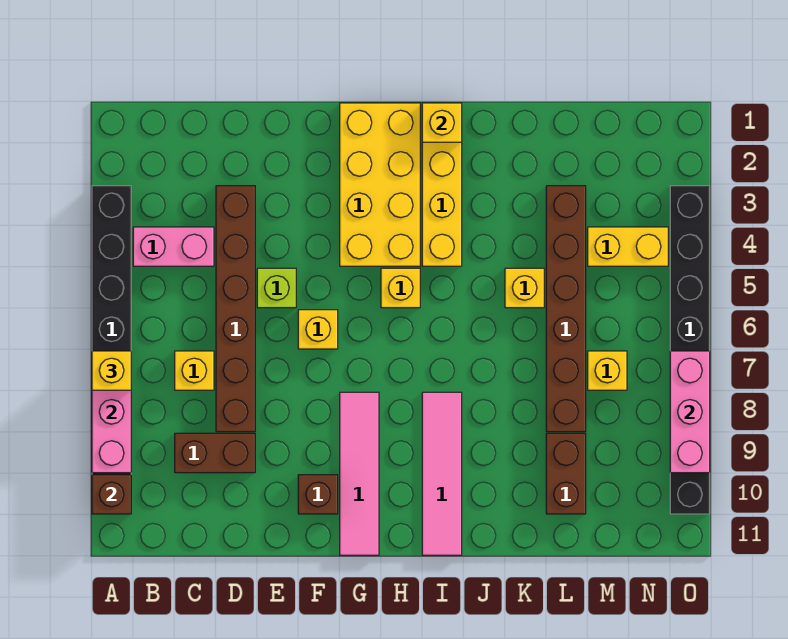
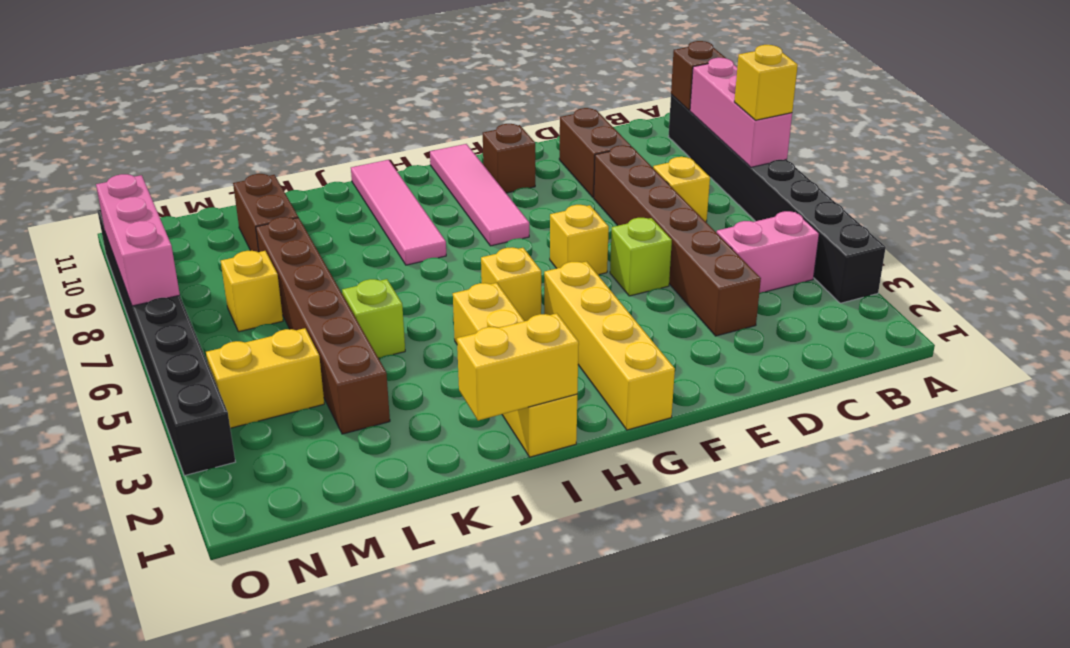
brown 1x2 brick [175,433,255,473] -> brown 1x2 brick turned to [559,108,631,198]
yellow 2x4 brick [340,103,420,266] -> yellow 1x4 brick [544,262,675,430]
yellow 1x1 brick [422,103,462,142] -> yellow 1x2 brick [457,313,579,421]
yellow 1x1 brick [505,268,544,308] -> lime 1x1 brick [342,279,405,358]

